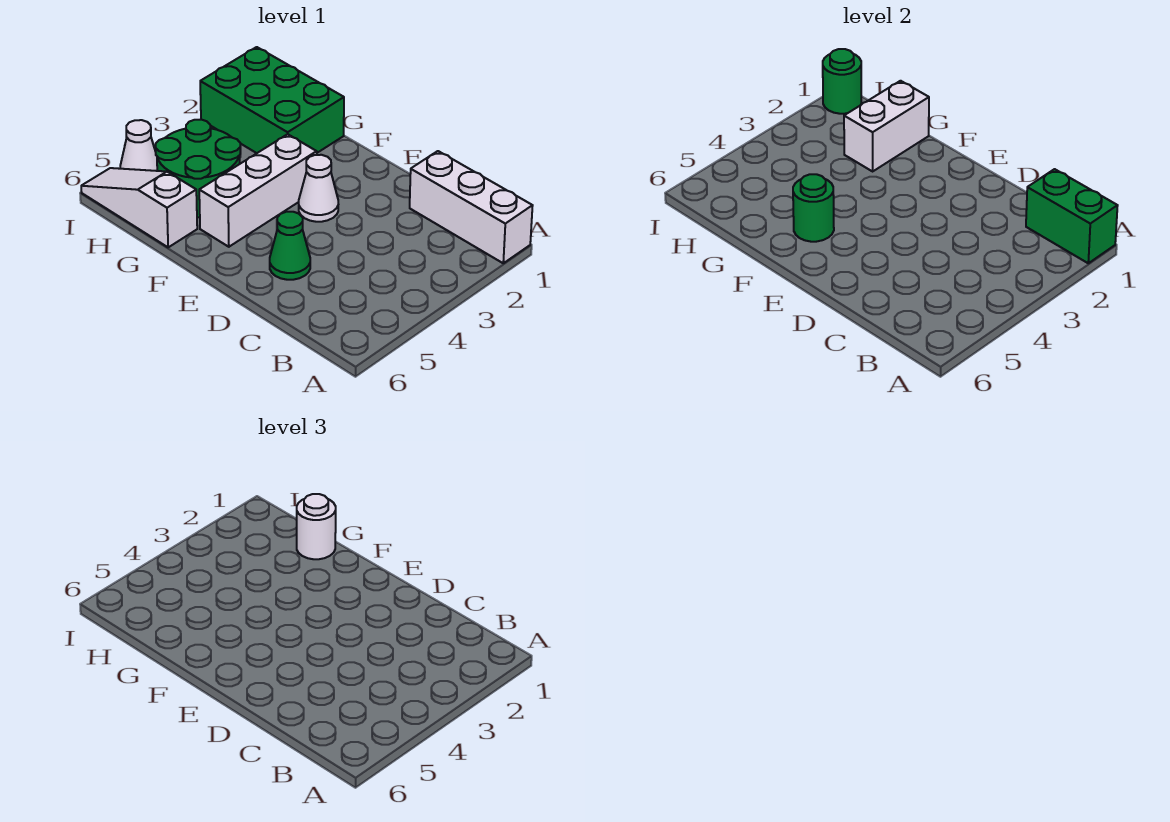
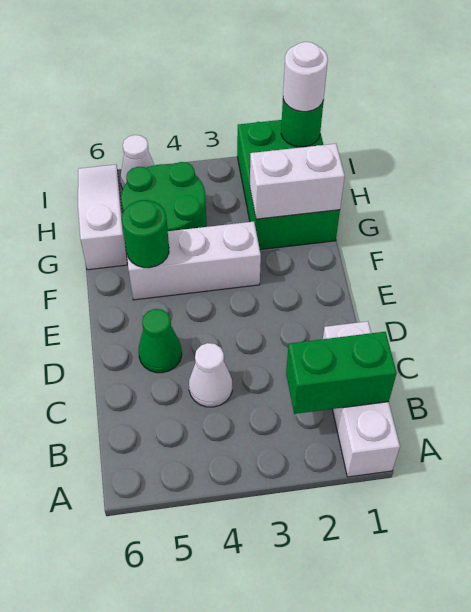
green 1x2 brick [1026,169,1118,263] -> green 1x2 brick turned to [286,332,397,414]
white 1x1 cone [299,155,338,222] -> white 1x1 cone moved to [189,343,232,407]
white 1x1 round brick [297,494,336,559] -> white 1x1 round brick moved to [283,42,328,112]

